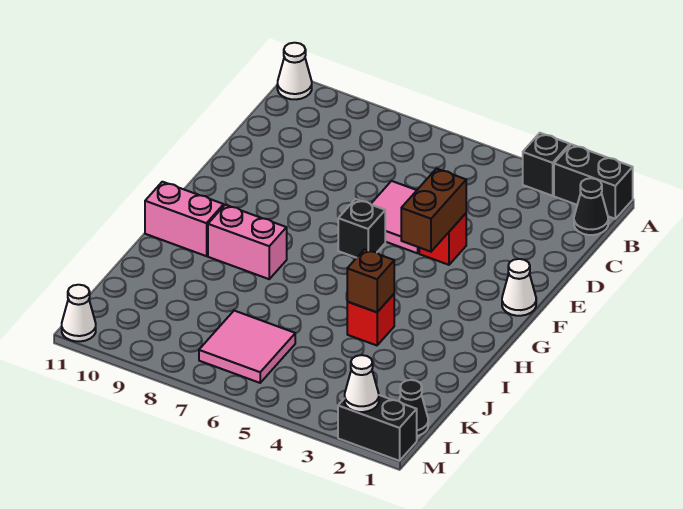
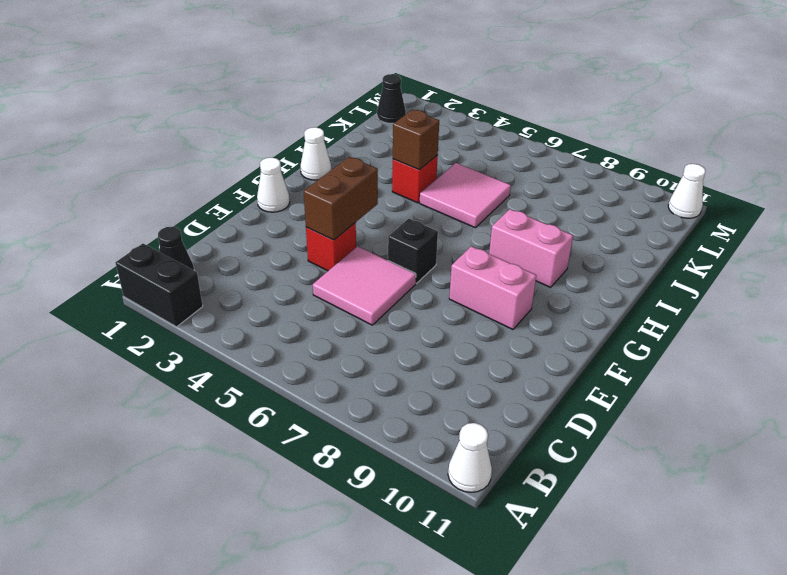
black 1x1 brick [523,133,570,196] -> none
pink 1x2 brick [145,182,224,256] -> pink 1x2 brick moved to [449,246,536,329]
pink 2x2 tile [199,311,295,383] -> pink 2x2 tile moved to [420,163,511,228]
black 1x2 brick [338,395,417,461] -> none
white 1x1 cone [345,355,379,412] -> white 1x1 cone moved to [300,127,331,180]

